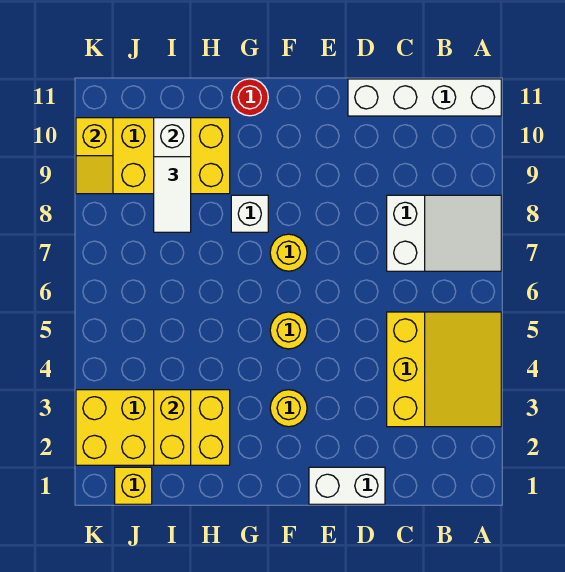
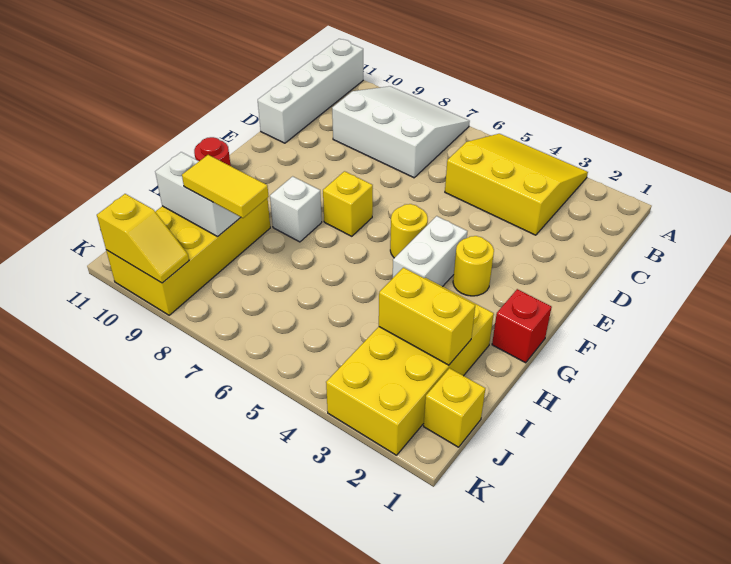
white 2x3 slope [387,195,501,271] -> white 3x3 slope [332,86,470,178]
white 1x2 brick [309,467,385,504] -> white 1x2 brick moved to [393,216,467,287]
yellow 1x1 round brick [270,234,307,271] -> yellow 1x1 brick [323,171,373,236]
none -> red 1x1 brick [492,289,552,363]
white 1x2 tile [154,157,191,232] -> yellow 1x2 tile [182,155,269,218]

